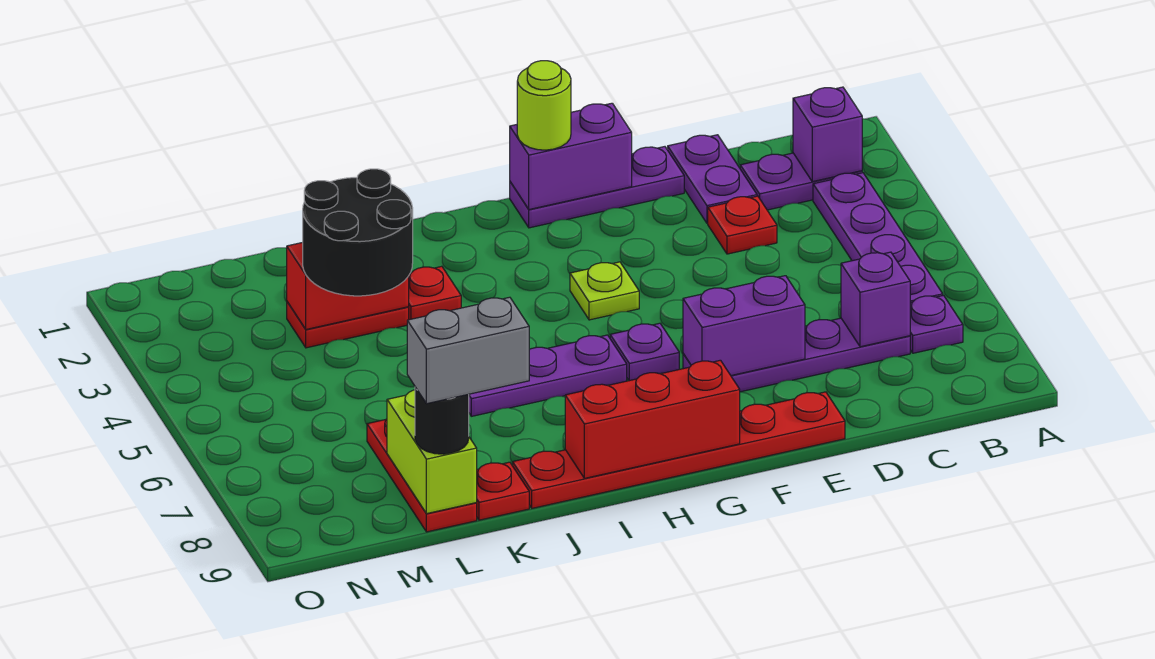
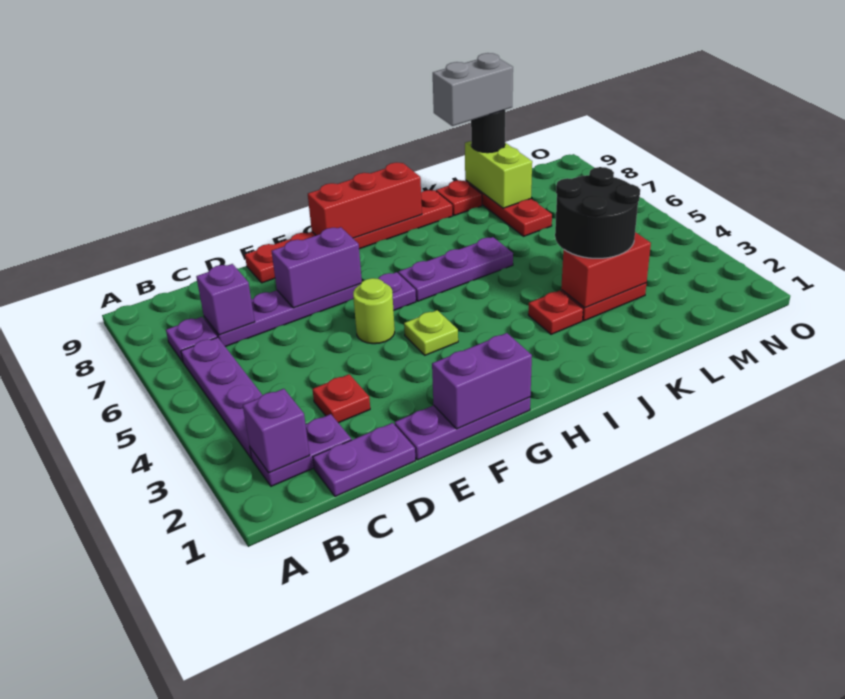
purple 1x2 plate [668,135,757,223] -> purple 1x2 plate turned to [313,423,416,496]
lime 1x1 round brick [517,61,571,150] -> lime 1x1 round brick moved to [353,278,395,344]

